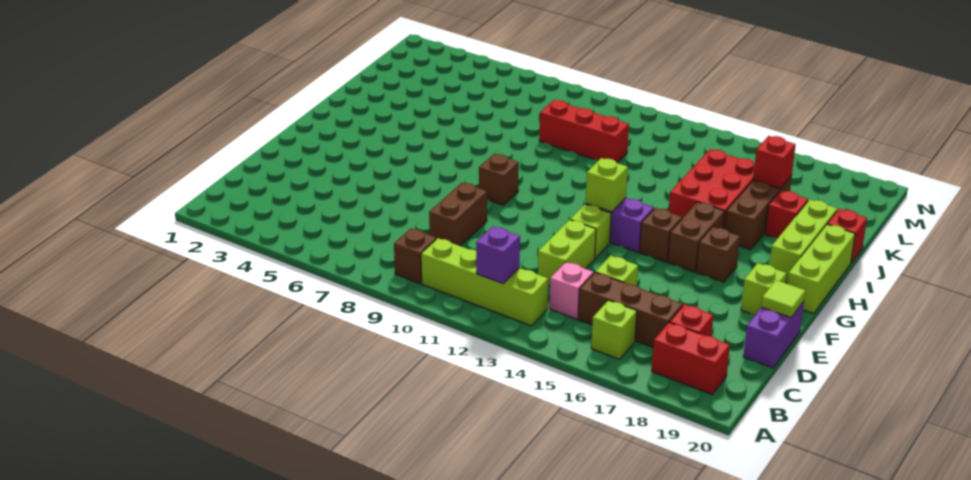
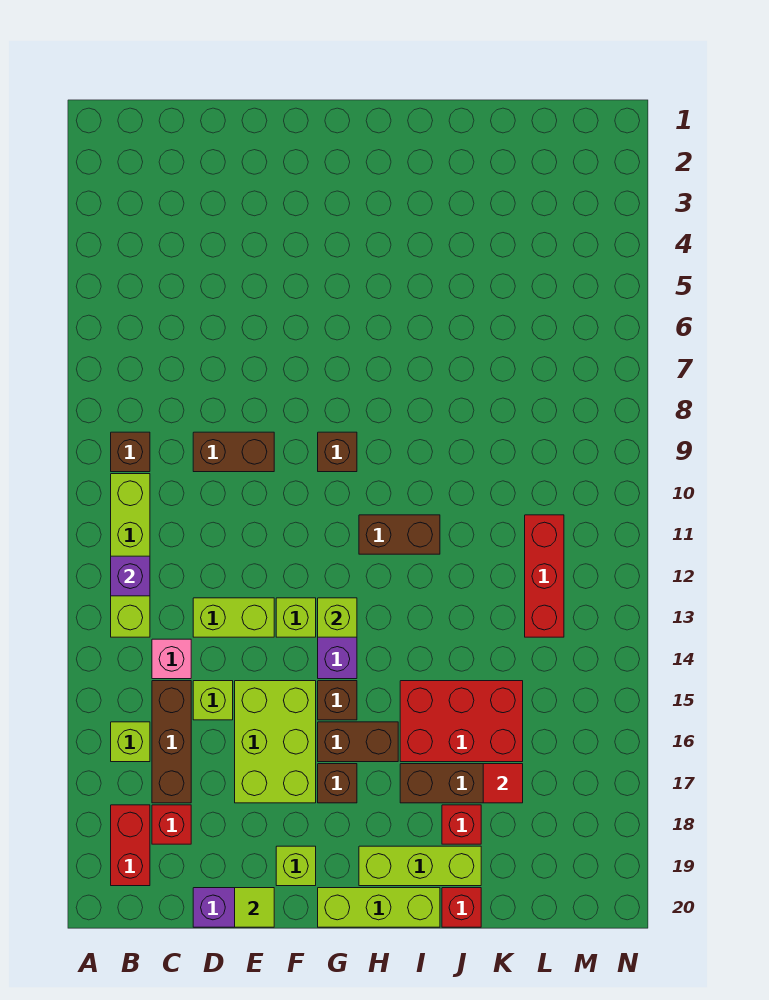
none -> lime 2x3 brick [235,681,316,803]
none -> brown 1x2 brick [359,515,440,554]
red 1x3 brick [539,100,629,163] -> red 1x3 brick moved to [525,515,564,637]
red 1x1 brick [753,136,796,188] -> red 1x1 tile [483,764,523,803]

